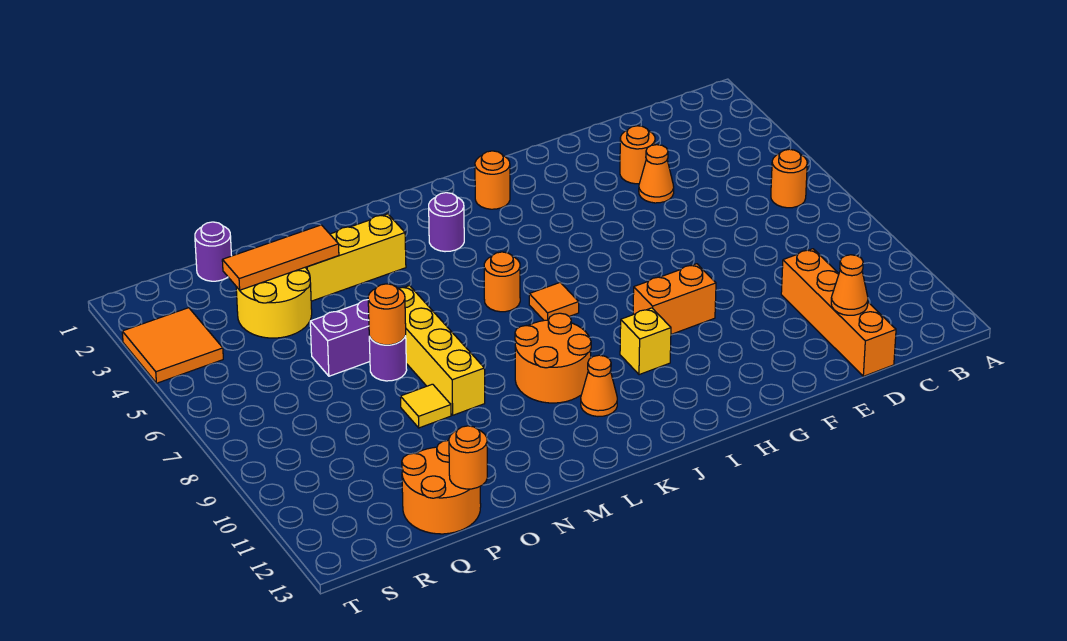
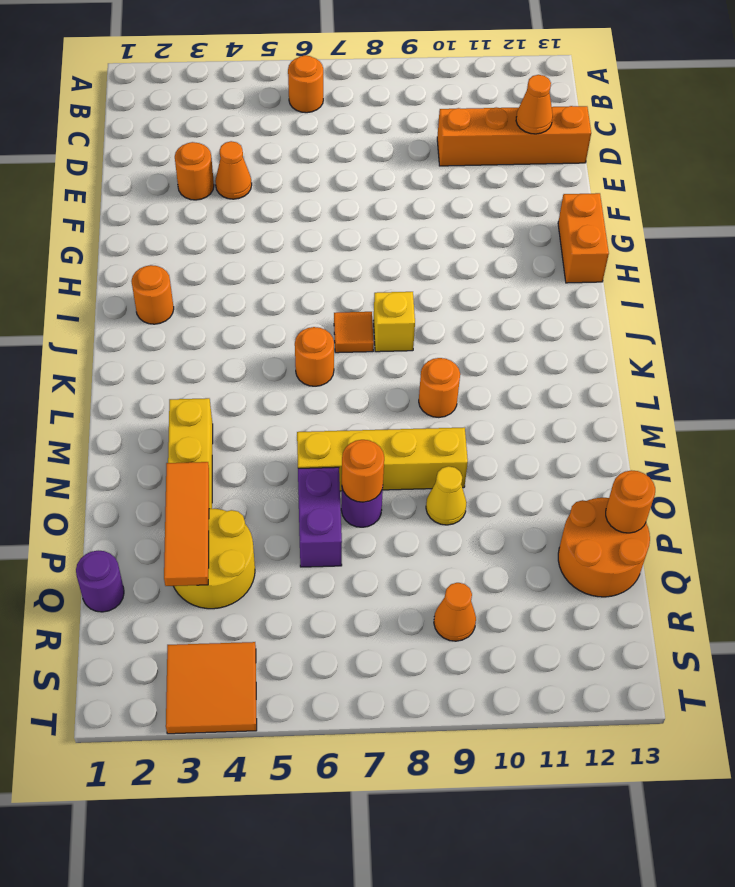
orange 1x2 brick [633,264,716,334] -> orange 1x2 brick moved to [558,193,609,283]
yellow 1x1 brick [620,308,671,375] -> yellow 1x1 brick moved to [373,292,415,352]
purple 1x1 round brick [429,193,464,252] -> none
orange 2x2 round brick [515,313,591,403] -> orange 1x1 round brick [419,358,460,417]
orange 1x1 cone [581,355,617,417] -> orange 1x1 cone moved to [434,583,476,641]
yellow 1x1 tile [400,384,451,428] -> yellow 1x1 cone [426,466,467,525]

